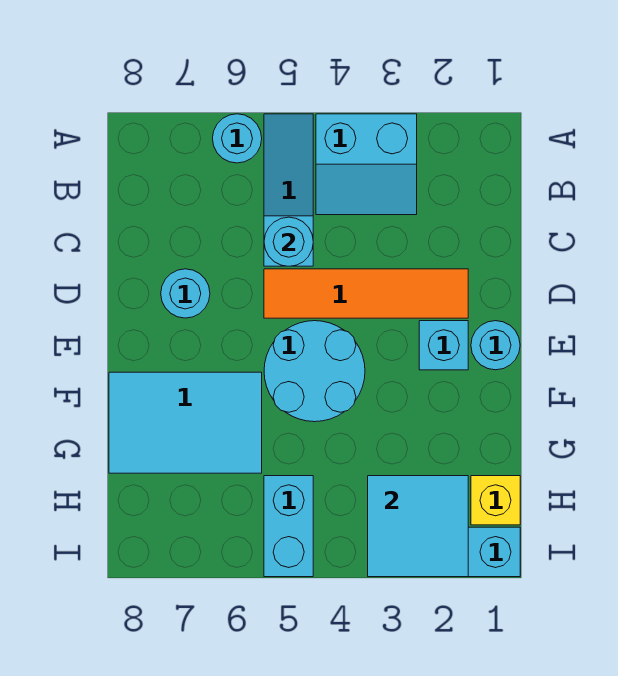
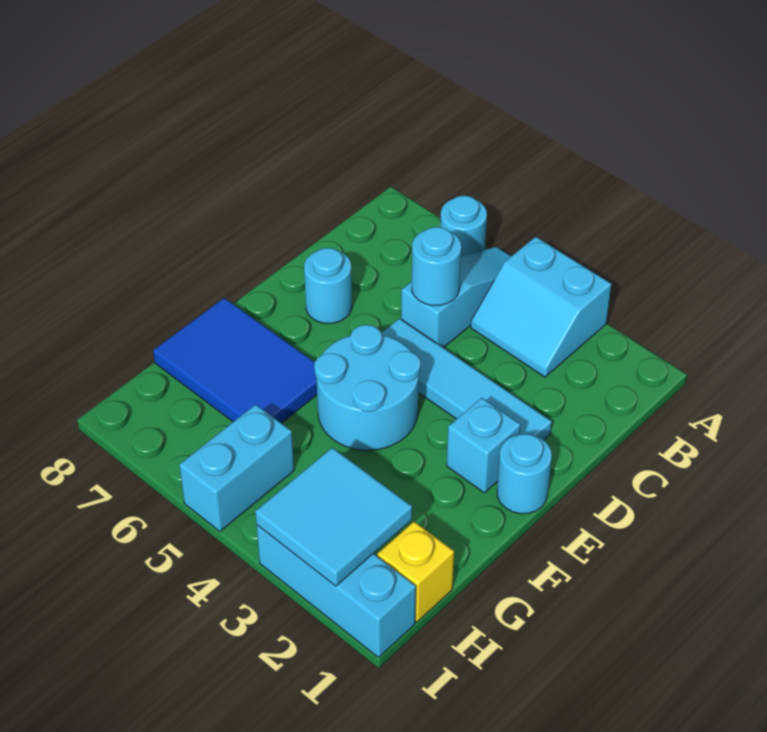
orange 1x4 tile [264,269,468,318] -> cyan 1x4 tile [381,318,552,440]
cyan 2x3 tile [109,372,262,473] -> blue 2x3 tile [153,298,317,423]

